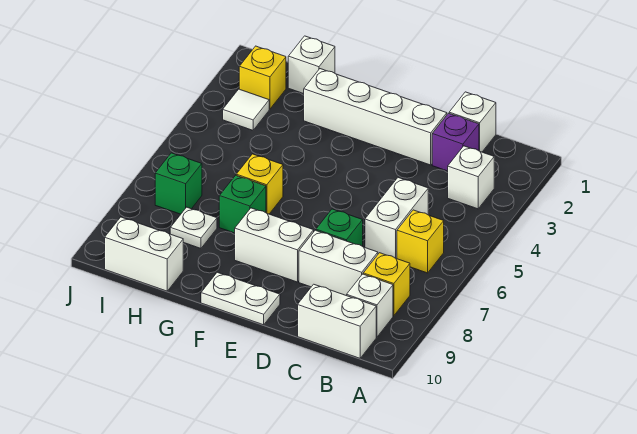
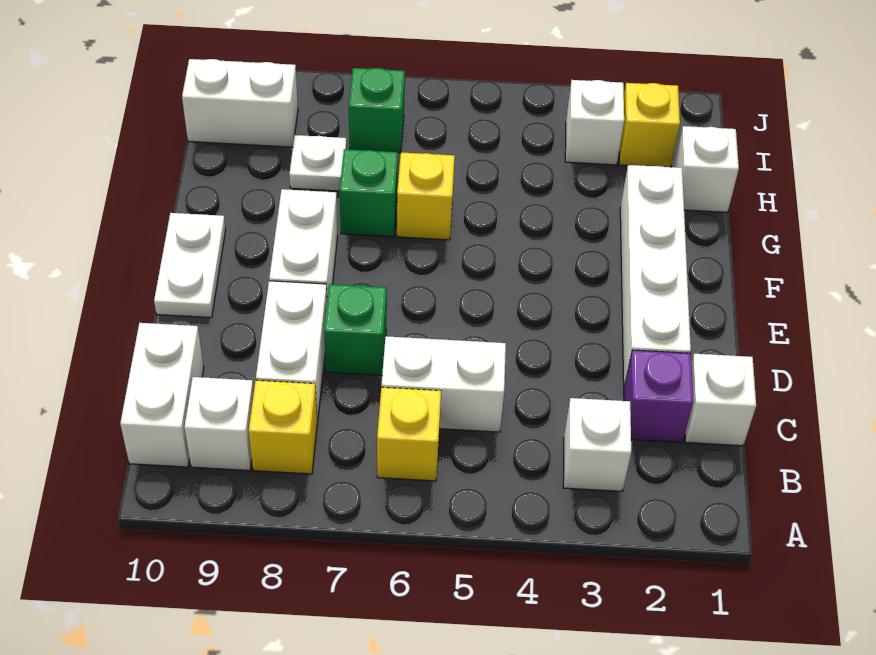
white 1x2 brick [105,217,183,291] -> white 1x2 brick turned to [182,59,298,147]
white 1x1 tile [223,89,269,130] -> white 1x1 brick [565,80,624,165]

